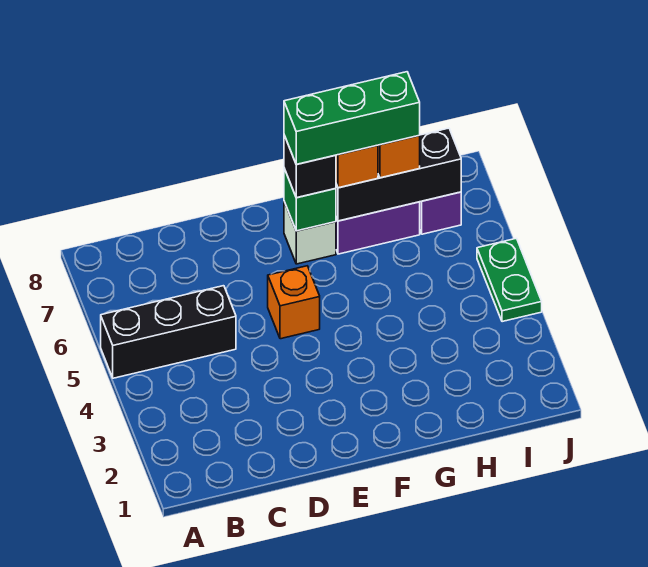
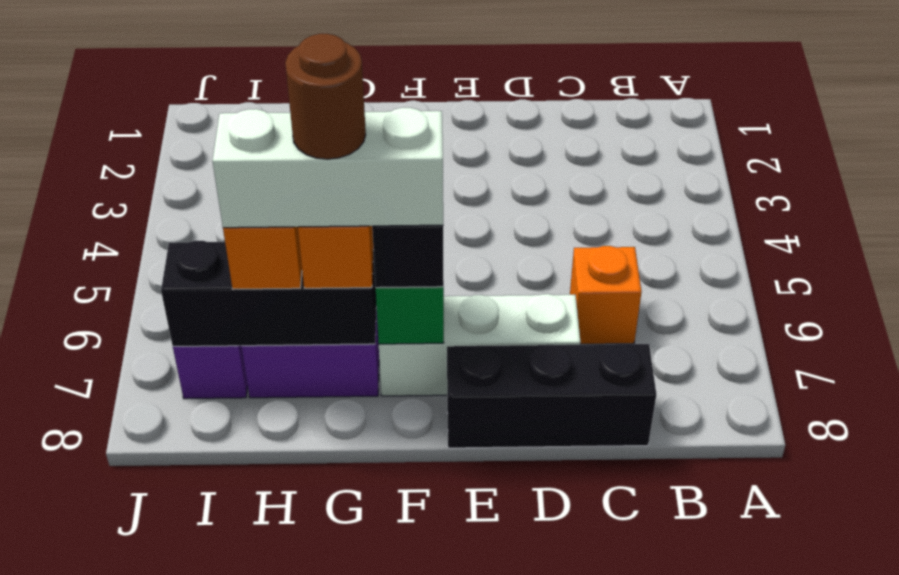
black 1x3 brick [101,286,236,378] -> black 1x3 brick moved to [447,344,656,448]
orange 1x1 brick [268,266,320,339] -> orange 1x1 brick moved to [570,246,642,344]
white 1x1 brick [284,202,336,264] -> white 1x3 brick [379,294,580,396]
green 1x3 brick [284,72,420,164] -> white 1x3 brick [212,108,443,228]
none -> brown 1x1 round brick [285,34,366,159]
green 1x2 plate [477,238,542,322] -> none

